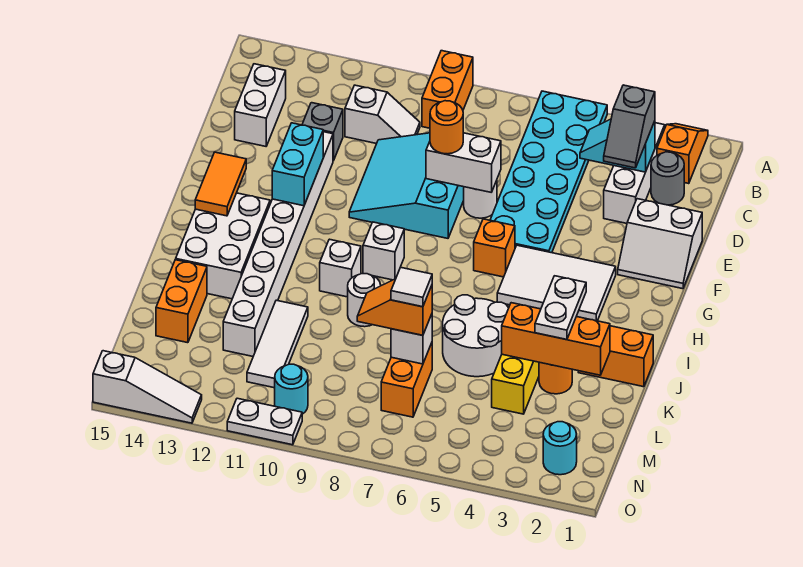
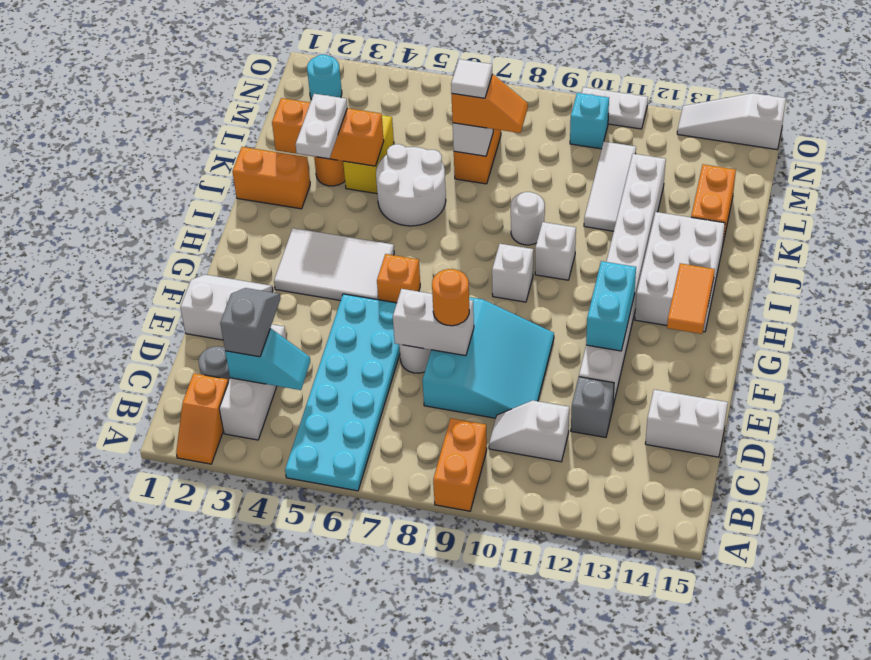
white 1x2 brick [235,64,286,146] -> white 1x2 brick turned to [645,390,728,457]
cyan 1x1 round brick [275,364,308,414] -> cyan 1x1 brick [570,93,609,149]

